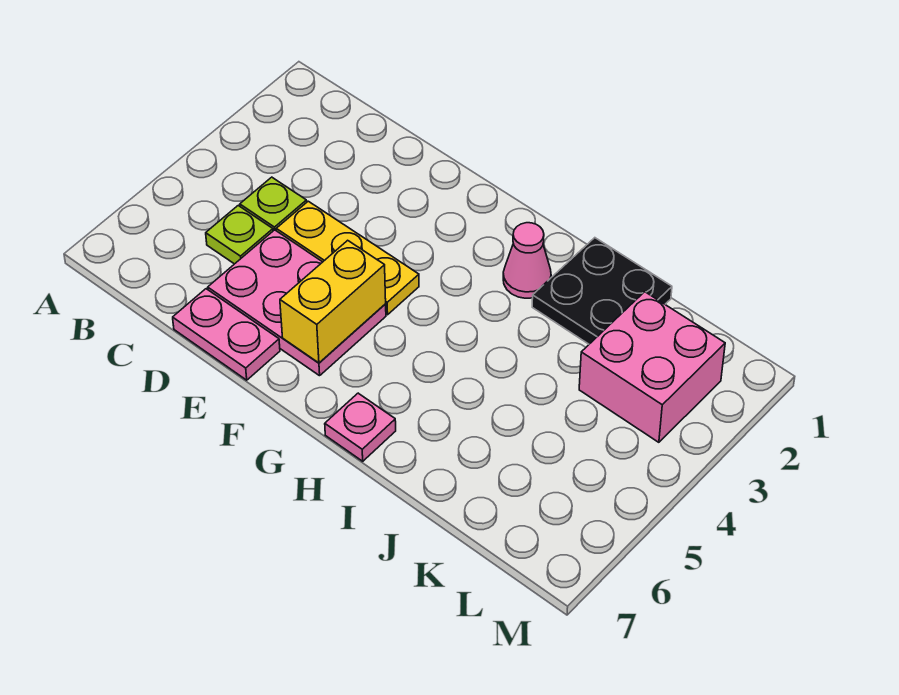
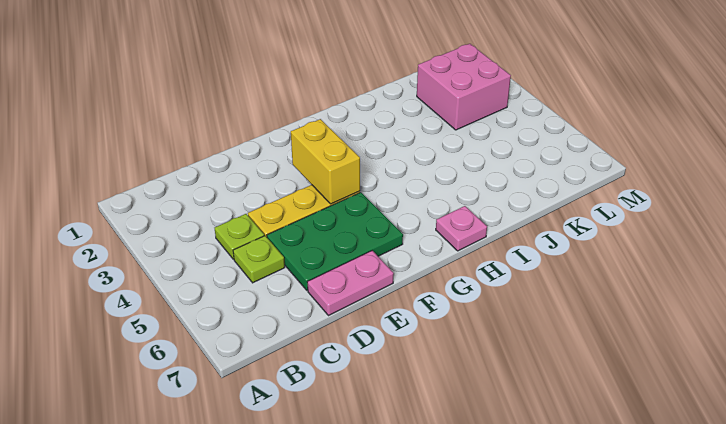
pink 2x3 plate [208,230,386,376] -> green 2x3 plate [267,192,403,291]
yellow 1x2 brick [280,240,386,363] -> yellow 1x2 brick moved to [291,119,360,204]
pink 1x1 cone [503,223,551,298] -> none
black 2x2 plate [532,238,672,344] -> none

